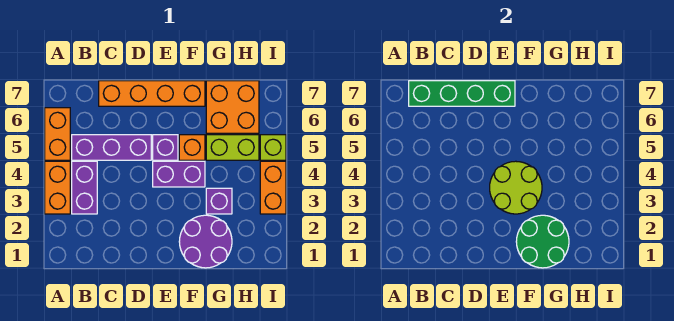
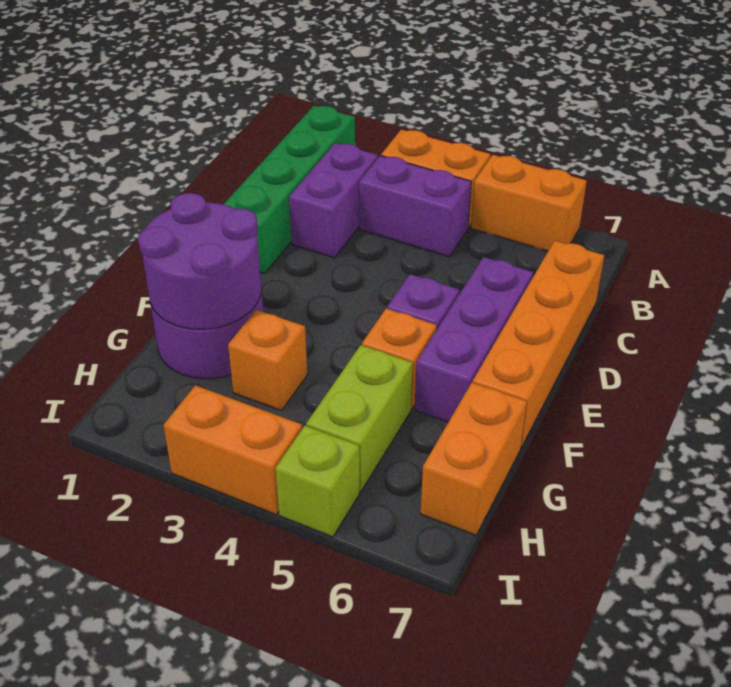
purple 1x3 brick [72,135,151,160] -> purple 1x3 brick moved to [415,257,533,422]
green 1x4 brick [409,81,515,106] -> green 1x4 brick moved to [223,106,355,274]
lime 2x2 round brick [490,161,542,214] -> none
purple 1x2 brick [153,161,205,187] -> purple 1x2 brick moved to [289,143,378,258]
green 2x2 round brick [516,215,569,268] -> purple 2x2 round brick [138,193,261,329]
purple 1x1 brick [206,188,232,214] -> orange 1x1 brick [228,310,307,411]
orange 2x2 brick [206,81,259,133] -> orange 1x2 brick [421,383,527,535]

